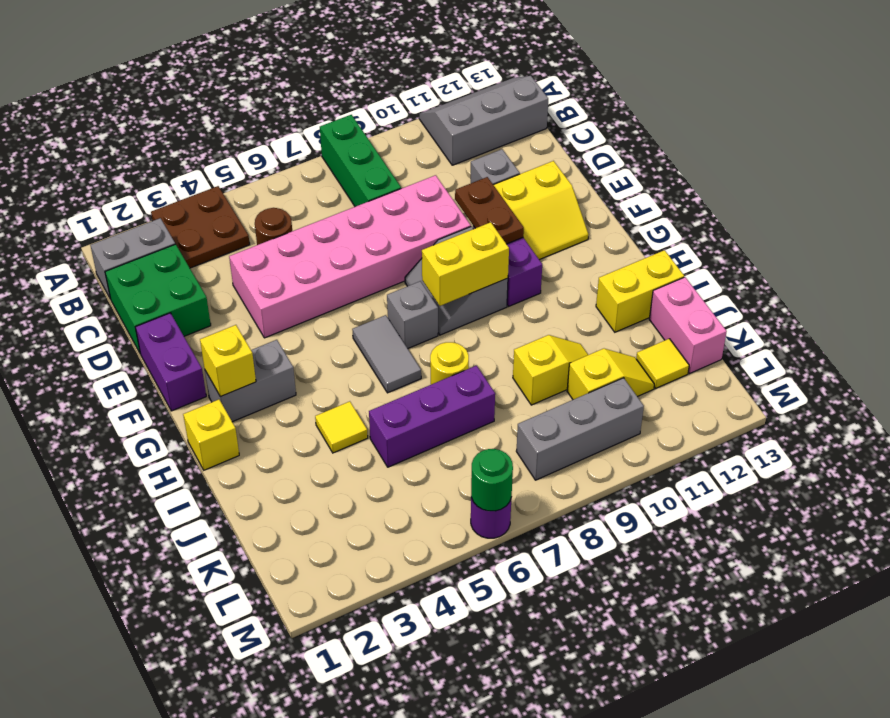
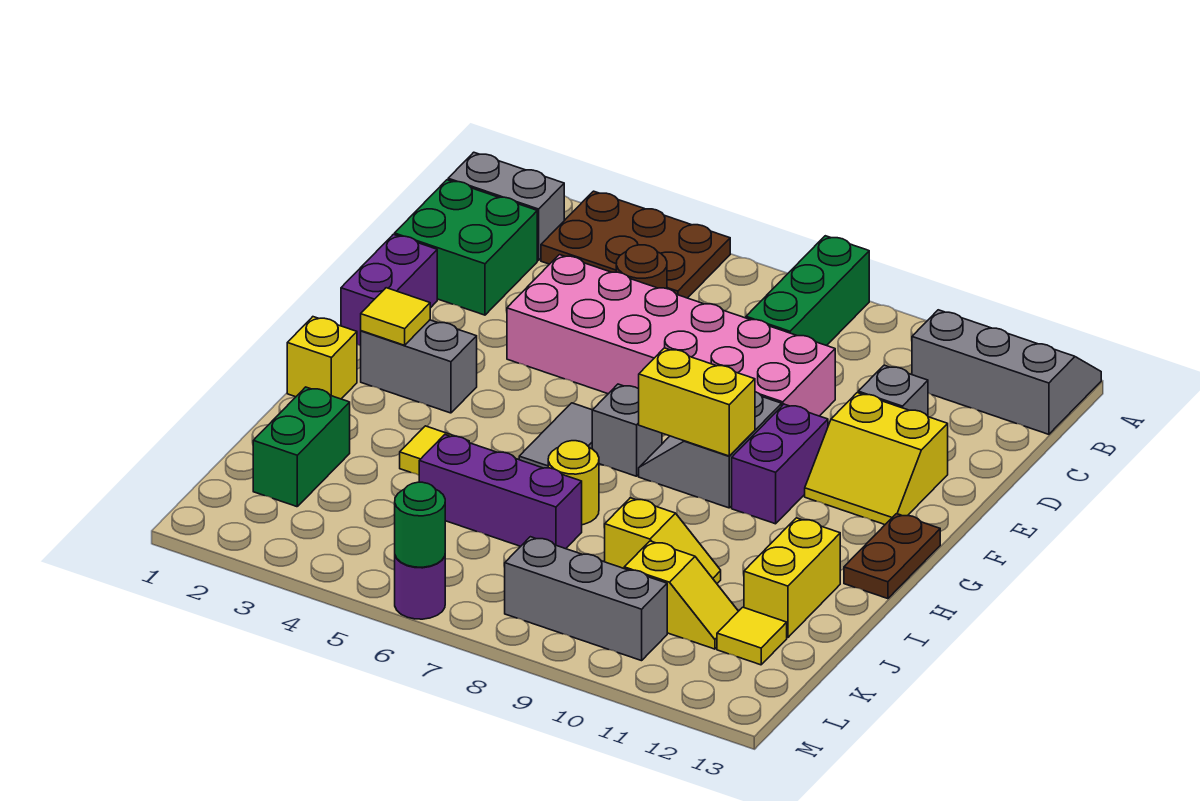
brown 2x2 plate [151,186,250,268] -> brown 2x3 plate [541,191,730,298]
brown 1x2 plate [455,177,524,244] -> brown 1x2 plate moved to [844,514,940,599]
yellow 1x1 brick [200,325,256,397] -> yellow 1x1 tile [361,288,430,345]
yellow 1x2 brick [596,250,684,332] -> yellow 1x2 brick turned to [744,518,840,637]
none -> green 1x2 brick [253,387,350,507]
pink 1x2 brick [649,277,727,373] -> none

